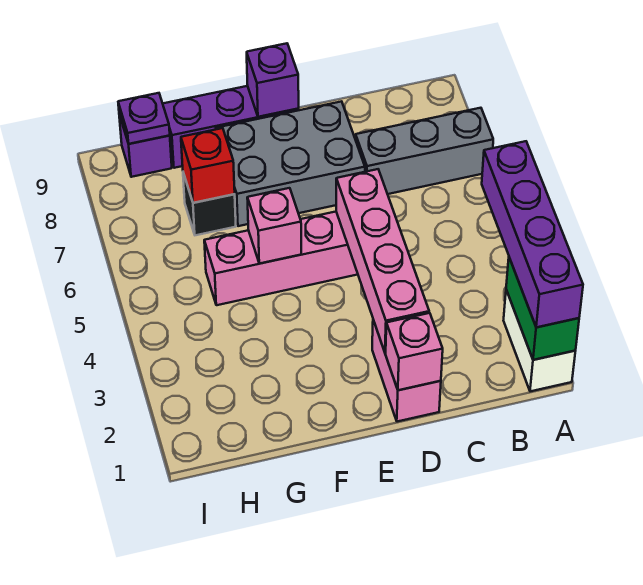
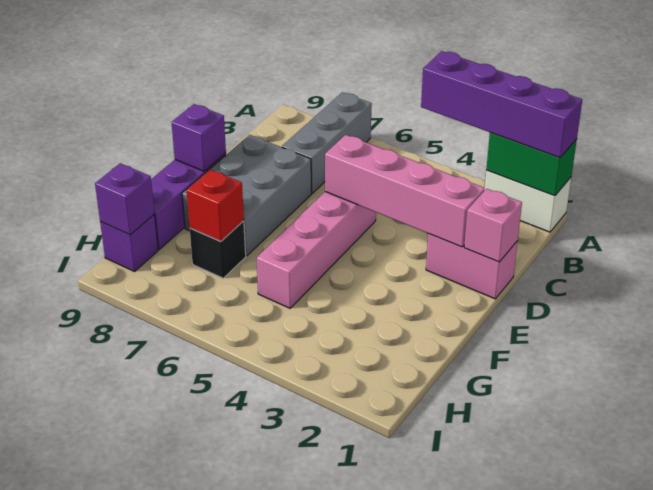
pink 1x1 brick [247,188,301,263] -> none
purple 1x1 plate [118,93,170,144] -> purple 1x1 brick [95,163,155,235]

